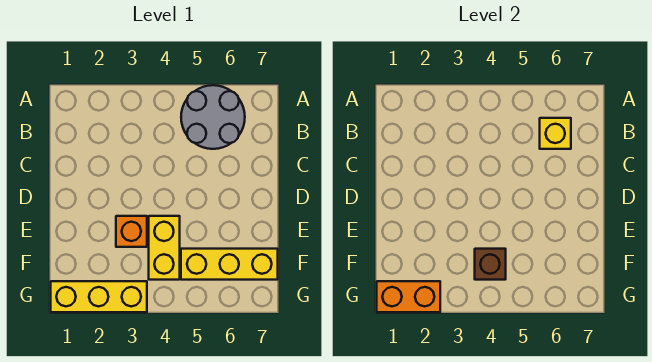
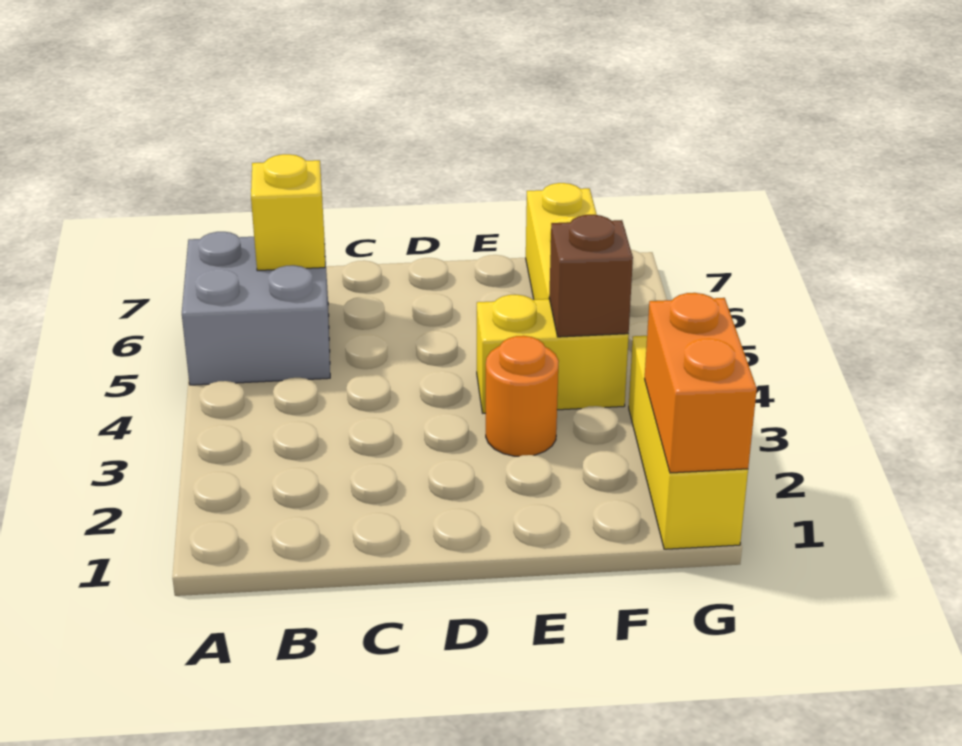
grey 2x2 round brick [181,85,245,149] -> grey 2x2 brick [182,232,330,385]
orange 1x1 brick [116,216,147,247] -> orange 1x1 round brick [486,336,559,456]

